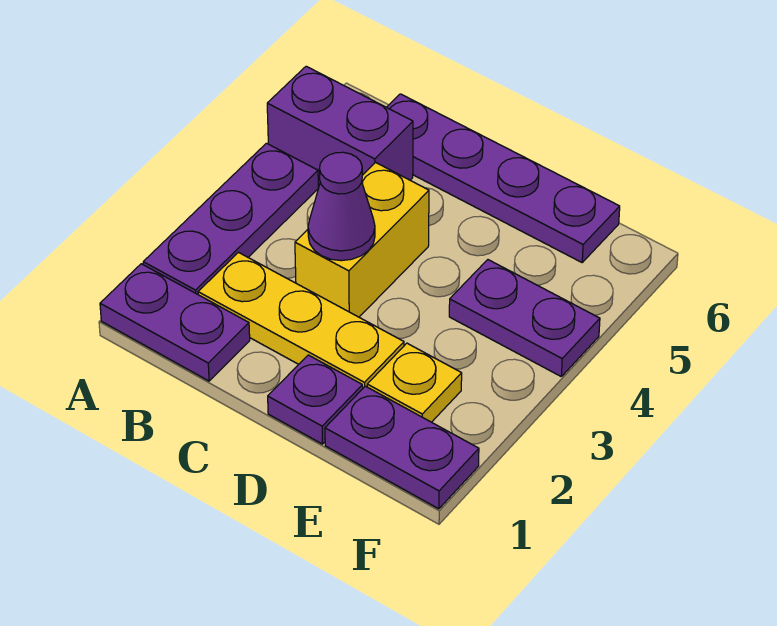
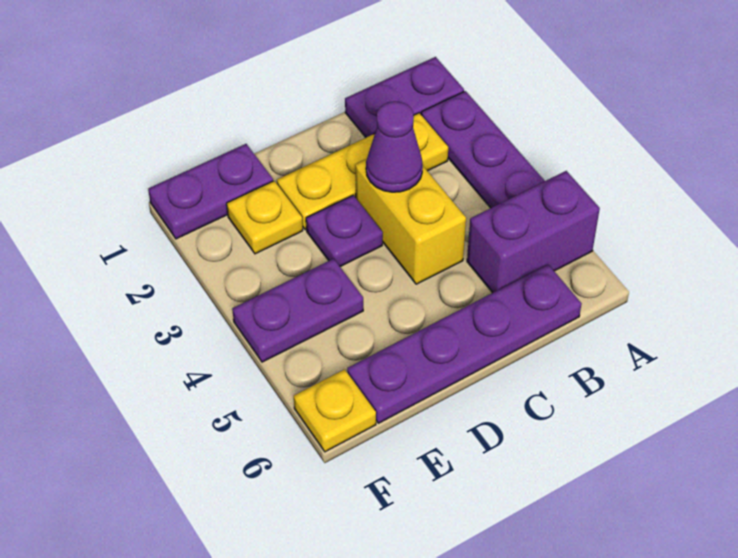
purple 1x1 plate [268,355,363,444] -> purple 1x1 plate moved to [306,195,383,266]
none -> yellow 1x1 plate [294,369,376,452]

